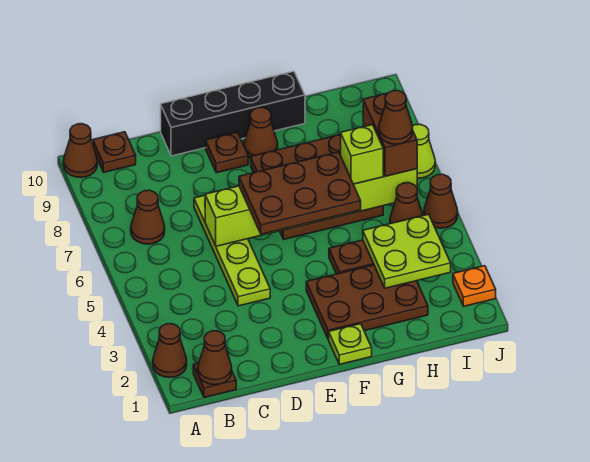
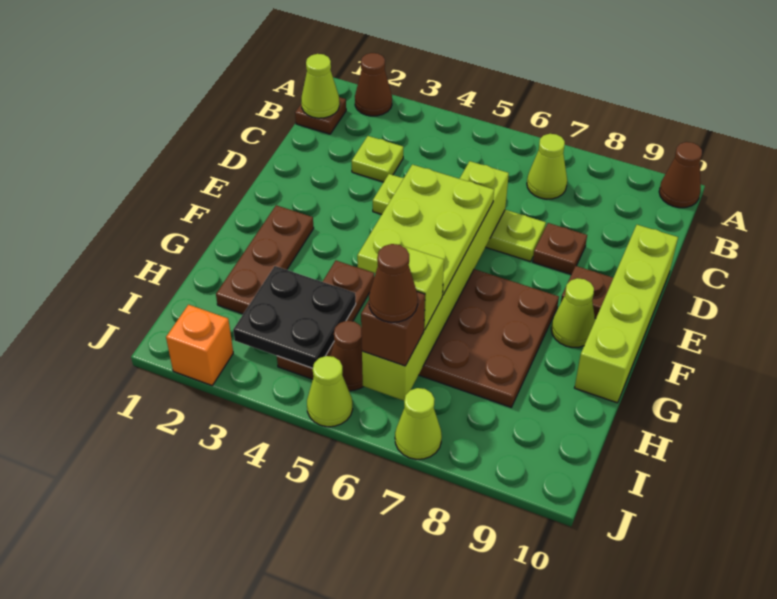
brown 1x1 cone [198,331,232,385] -> lime 1x1 cone [301,54,339,118]
brown 1x1 cone [131,190,165,244] -> lime 1x1 cone [527,134,567,199]
brown 1x1 plate [93,132,136,172] -> brown 1x1 plate moved to [533,223,587,274]
black 1x4 brick [161,71,305,156] -> lime 1x4 brick [575,225,678,403]
brown 2x3 plate [239,152,361,234] -> lime 2x3 plate [357,164,494,295]
lime 1x1 plate [329,324,372,364] -> lime 1x1 plate moved to [352,136,403,182]
brown 2x3 plate [306,265,428,339] -> brown 1x3 plate [216,205,314,314]
brown 1x1 cone [244,107,278,159] -> lime 1x1 cone [551,278,595,347]
lime 2x2 plate [363,214,451,288] -> black 2x2 plate [233,266,356,369]
brown 1x2 brick [363,93,417,176] -> brown 1x1 brick [361,292,425,366]
orange 1x1 plate [453,266,496,306] -> orange 1x1 brick [166,305,233,385]
brown 1x1 cone [424,174,458,228] -> lime 1x1 cone [307,356,353,427]

